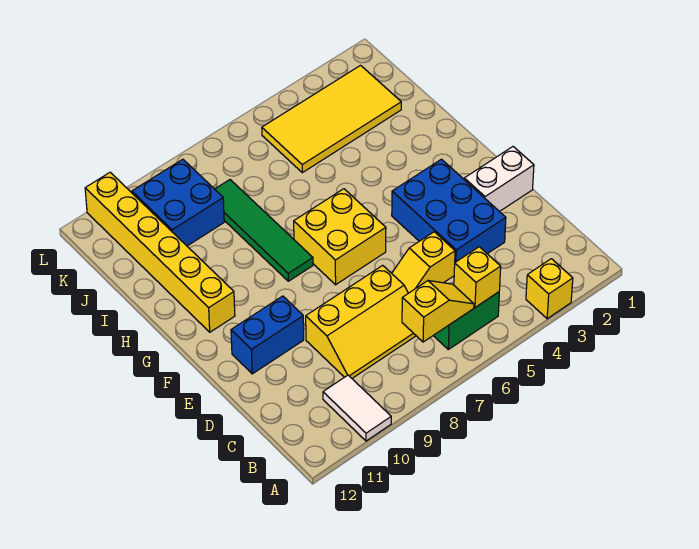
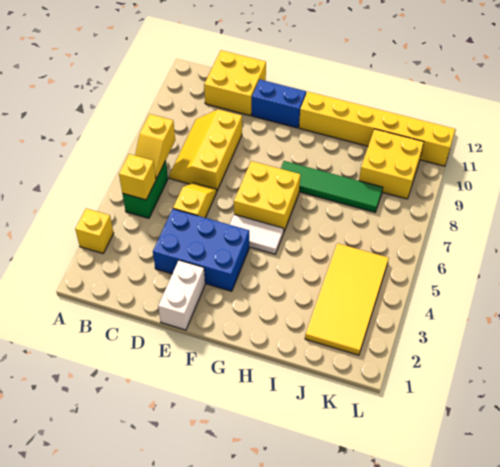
white 1x2 tile [323,375,391,441] -> white 1x2 tile moved to [229,215,284,254]
none -> yellow 2x2 brick [204,50,266,116]
blue 1x2 brick [231,296,304,374] -> blue 1x2 brick turned to [252,79,306,128]
blue 2x2 brick [132,159,224,246] -> yellow 2x2 brick [359,129,424,199]

